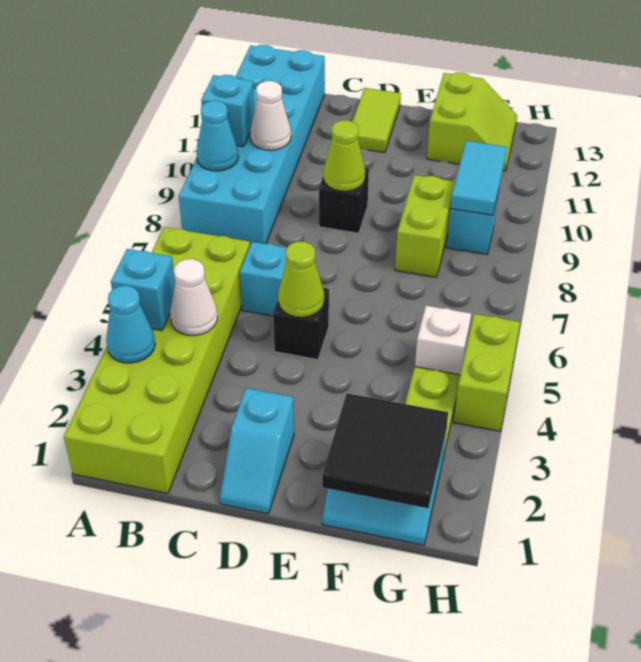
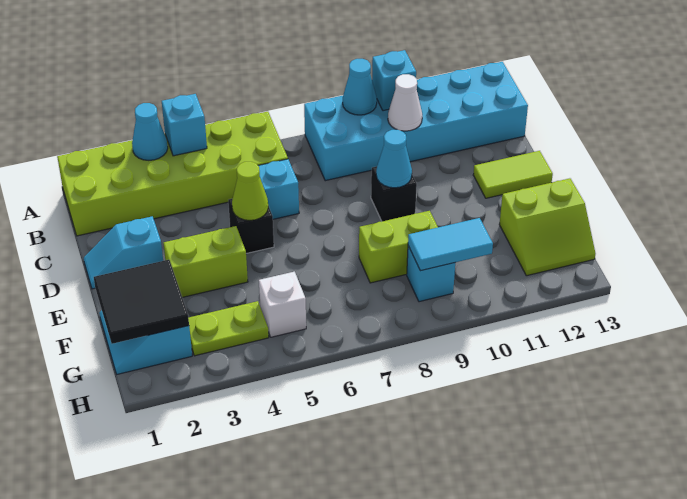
white 1x1 cone [170,259,218,336] -> none
lime 1x1 cone [323,120,365,191] -> cyan 1x1 cone [376,130,412,188]
lime 1x2 brick [454,314,520,431] -> lime 1x2 brick moved to [164,226,248,297]

